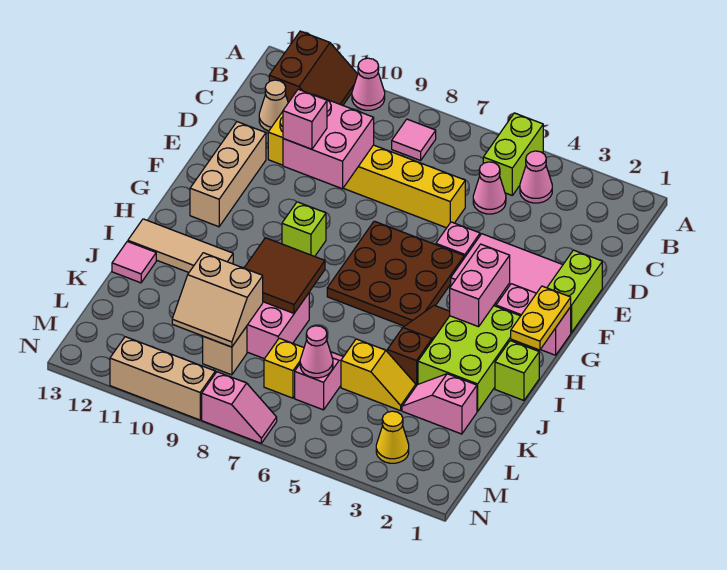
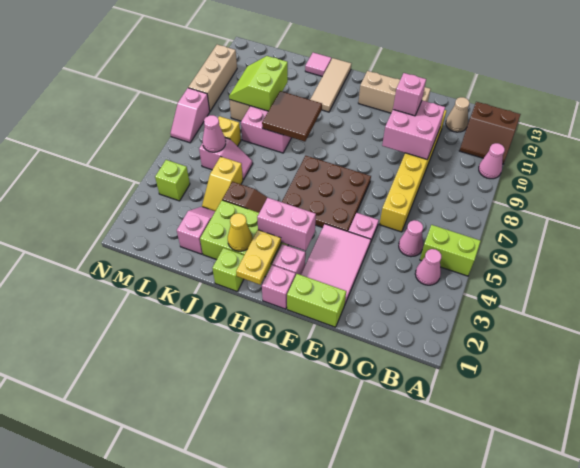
pink 1x1 tile [392,119,436,160] -> none
yellow 1x2 plate [511,286,571,350] -> yellow 1x2 plate turned to [236,230,281,285]
lime 1x1 brick [282,202,326,256] -> lime 1x1 brick moved to [155,160,190,201]
tan 2x2 slope [172,253,263,347] -> lime 2x2 slope [229,56,288,111]
yellow 1x1 cone [376,411,409,463] -> yellow 1x1 cone moved to [228,213,253,251]

